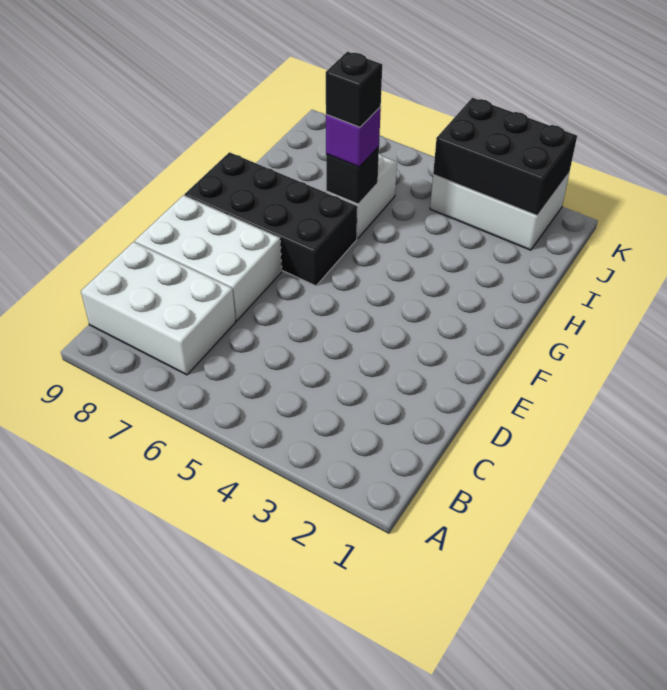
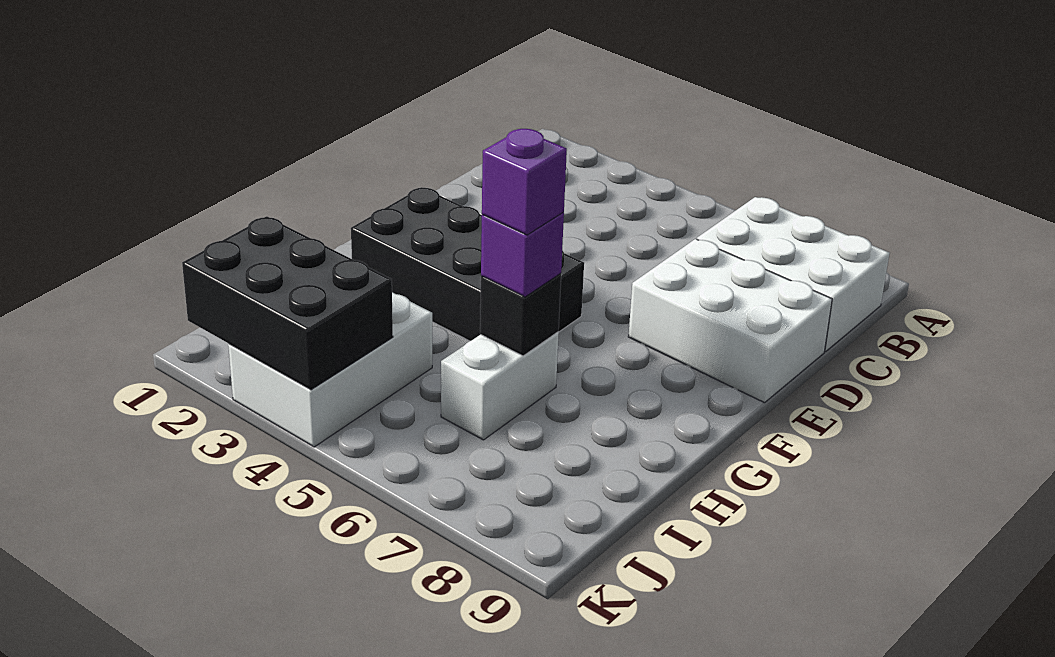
black 2x4 brick [185,152,357,286] -> black 2x4 brick moved to [351,187,584,341]
black 1x1 brick [326,52,382,127] -> purple 1x1 brick [482,129,567,235]
white 2x3 brick [430,174,569,250] -> white 2x3 brick turned to [228,292,432,447]

